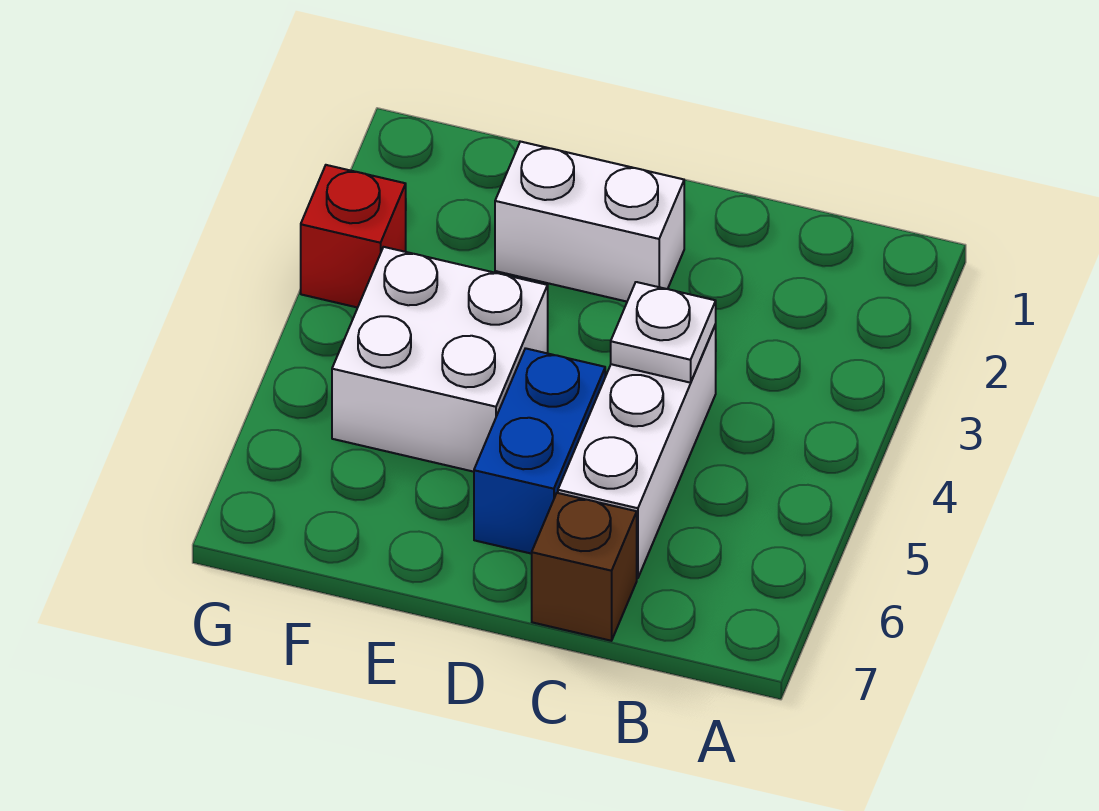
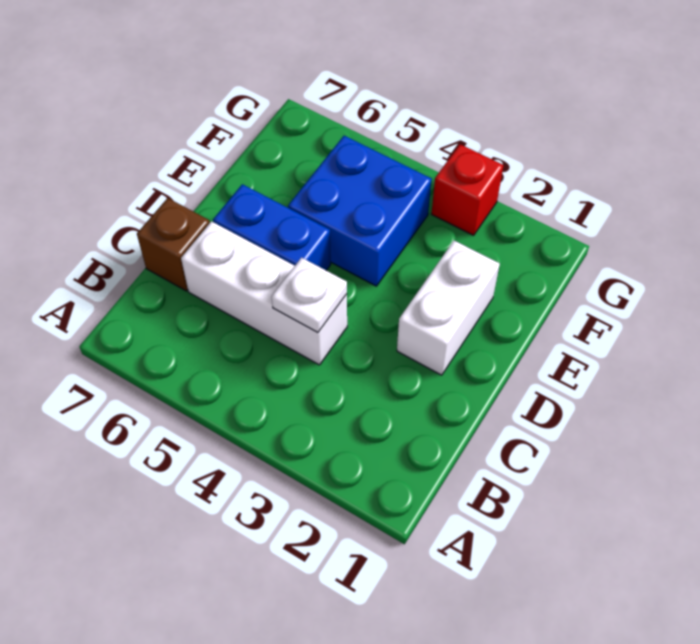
white 2x2 brick [332,247,548,472] -> blue 2x2 brick [288,136,432,286]

